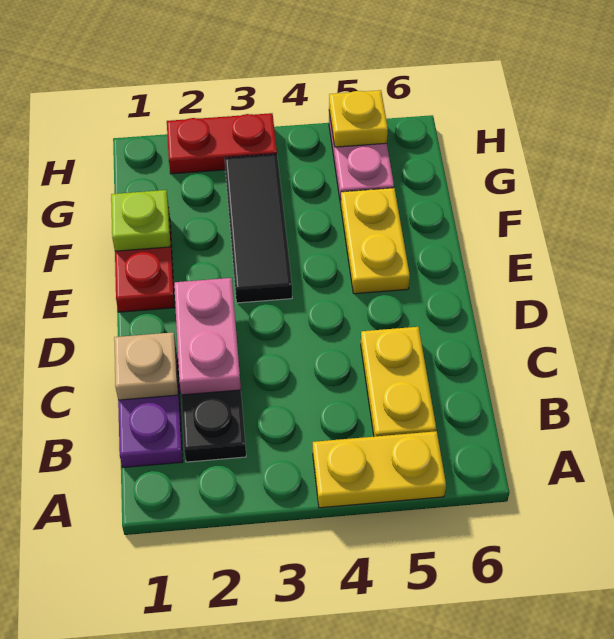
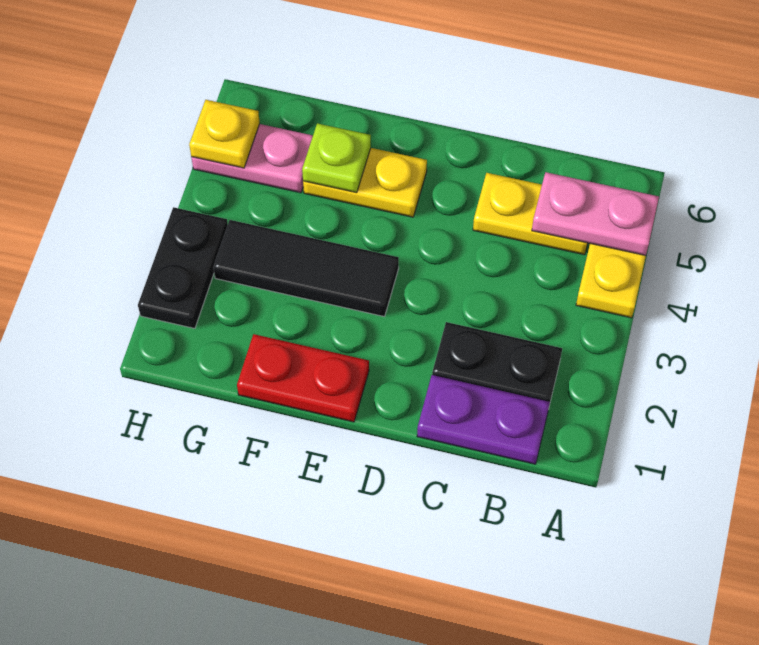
tan 1x1 plate [114,332,178,400] -> none
pink 1x2 plate [174,278,241,395] -> pink 1x2 plate moved to [532,172,659,256]
lime 1x1 plate [111,190,171,251] -> lime 1x1 plate moved to [302,123,371,193]
red 1x2 plate [167,113,277,174] -> black 1x2 plate [138,207,228,328]

